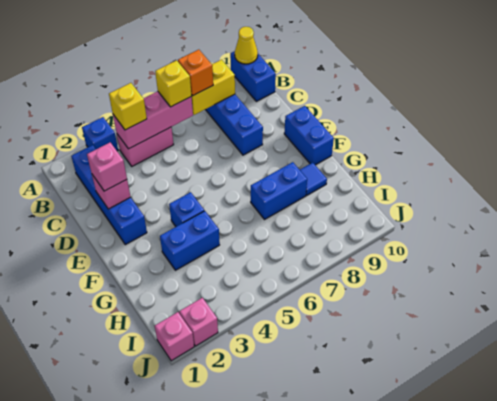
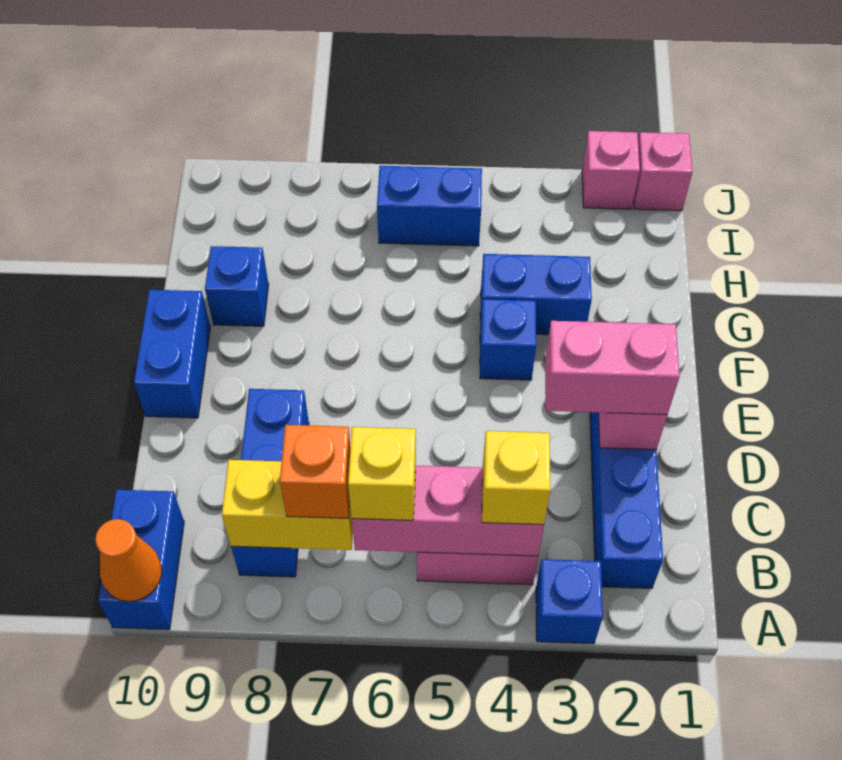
yellow 1x1 cone [235,27,258,64] -> orange 1x1 cone [95,519,162,602]
pink 1x1 brick [87,143,127,191] -> pink 1x2 brick [545,321,680,415]
blue 1x2 brick [251,162,307,220] -> blue 1x2 brick moved to [377,166,482,246]
blue 1x1 tile [300,162,327,195] -> blue 1x1 brick [205,246,269,326]

